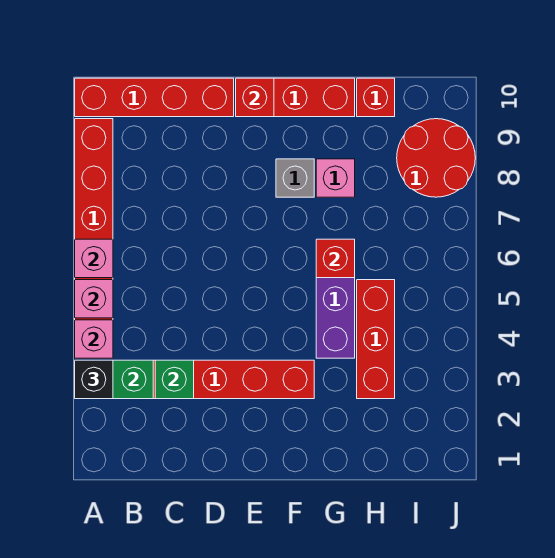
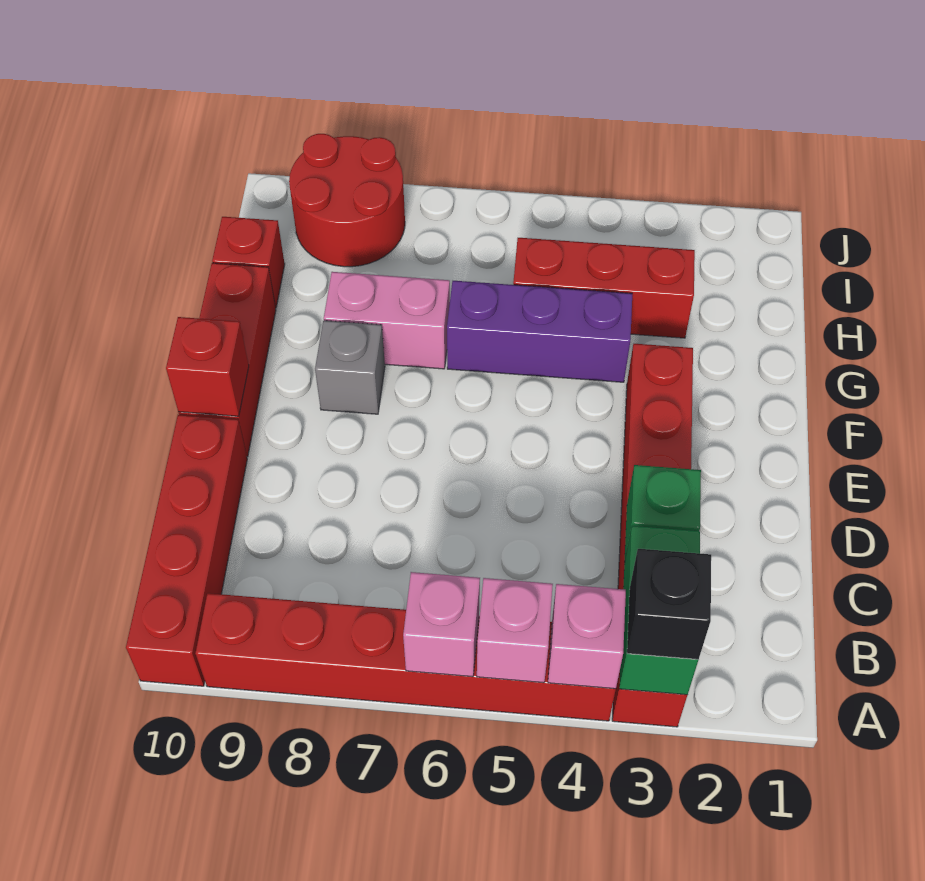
red 1x1 brick [316,239,355,278] -> none
pink 1x1 brick [316,159,355,197] -> pink 1x2 brick [324,272,450,369]

